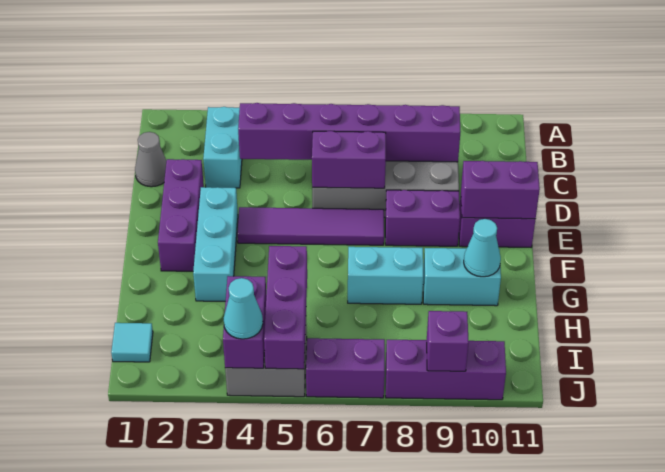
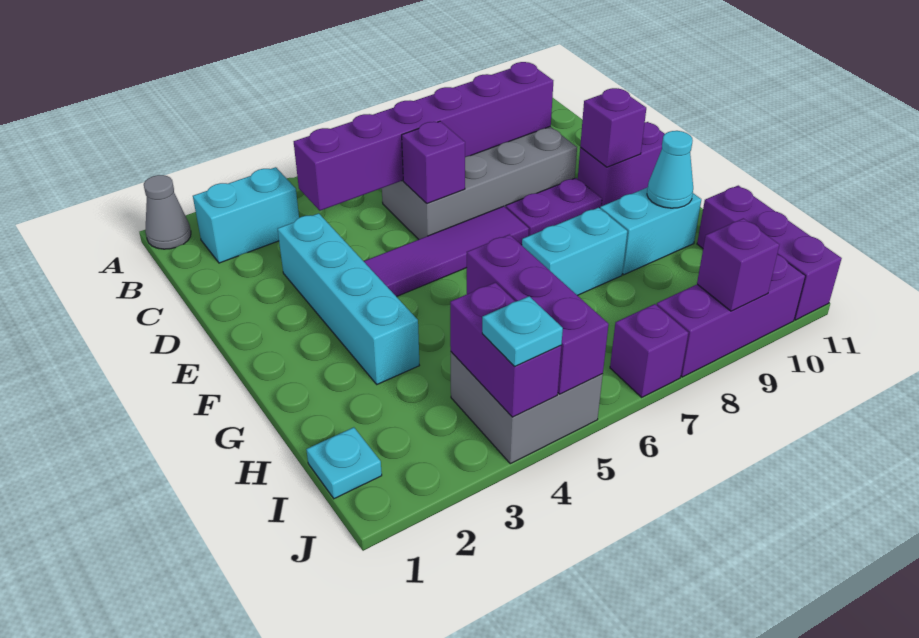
cyan 1x2 brick [203,107,242,188] -> cyan 1x2 brick turned to [193,167,299,263]
grey 1x1 cone [135,132,167,187] -> grey 1x1 cone moved to [144,175,191,249]
purple 1x3 brick [158,159,204,271] -> purple 1x3 brick moved to [697,186,842,320]
purple 1x2 brick [312,131,386,188] -> purple 1x1 brick [402,121,465,204]
cyan 1x3 brick [193,187,238,301] -> cyan 1x4 brick [278,213,419,384]
purple 1x2 brick [385,190,460,246] -> purple 1x2 plate [506,178,602,236]
purple 1x2 brick [461,161,540,219] -> purple 1x1 brick [580,88,646,167]
cyan 1x1 tile [111,323,153,362] -> cyan 1x1 plate [306,427,382,499]
cyan 1x1 cone [224,278,263,339] -> cyan 1x1 plate [482,296,563,366]
purple 1x2 brick [306,338,385,398] -> purple 1x1 brick [610,304,688,397]

